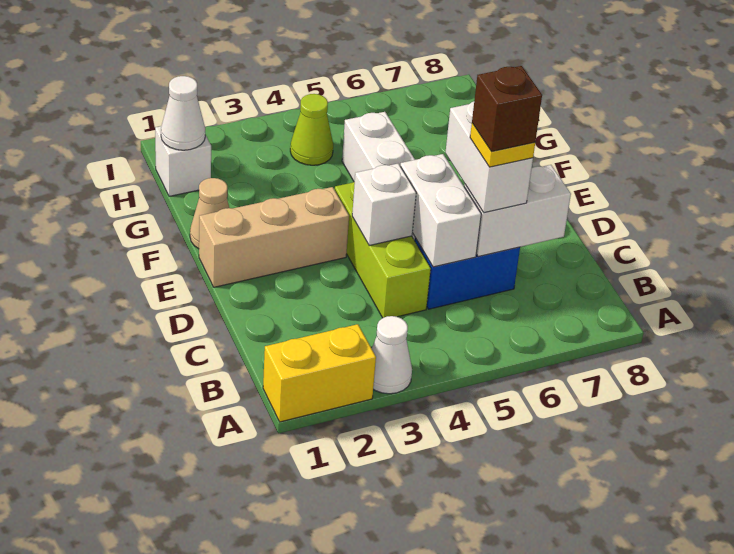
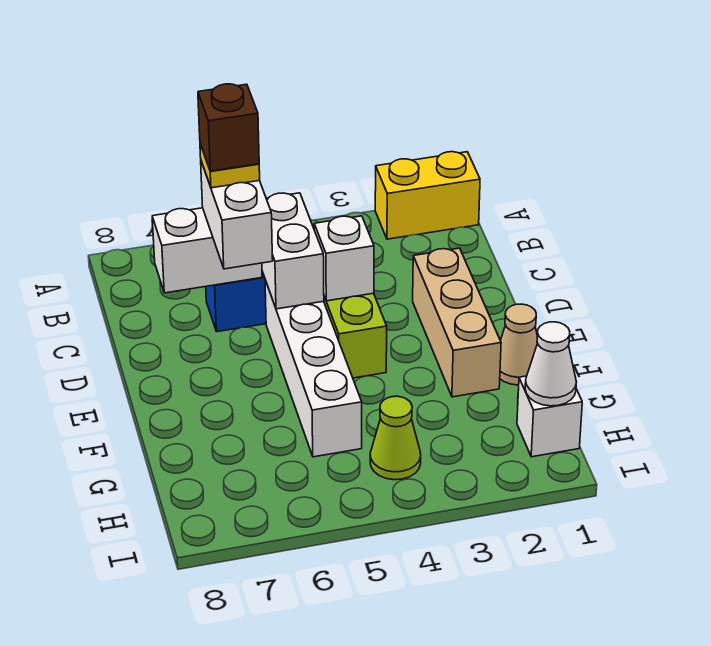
white 1x1 cone [372,316,412,394] -> none
tan 1x3 brick [199,187,349,287] -> tan 1x3 brick turned to [413,248,501,397]

